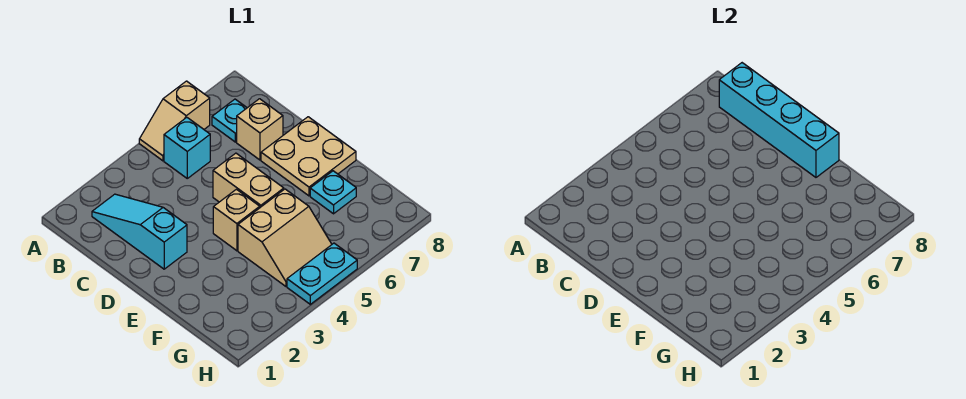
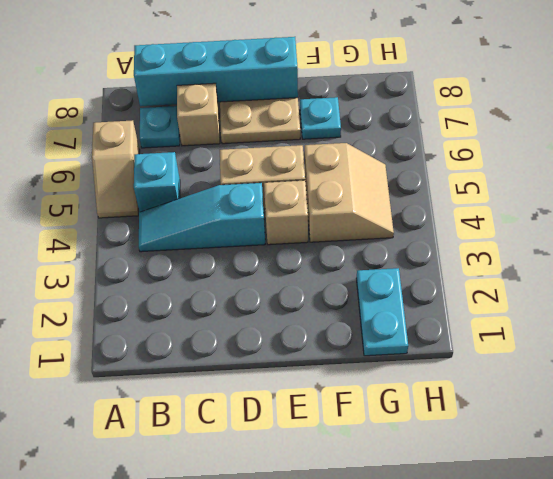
cyan 1x3 slope [92,194,187,269] -> cyan 1x3 slope moved to [139,183,265,252]
cyan 1x2 plate [287,243,357,304] -> cyan 1x2 plate moved to [356,268,408,356]

